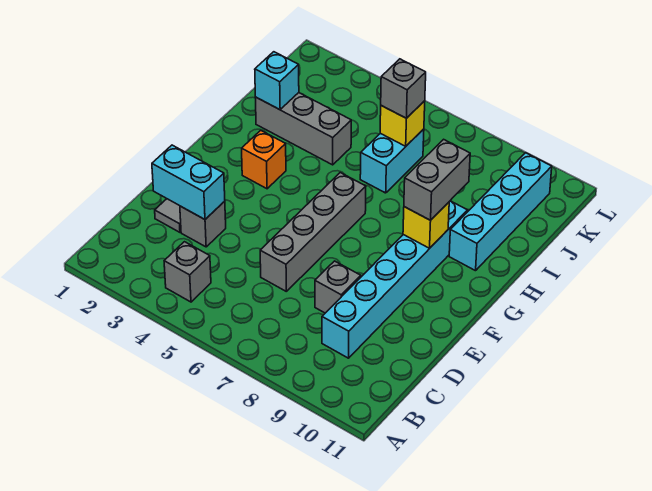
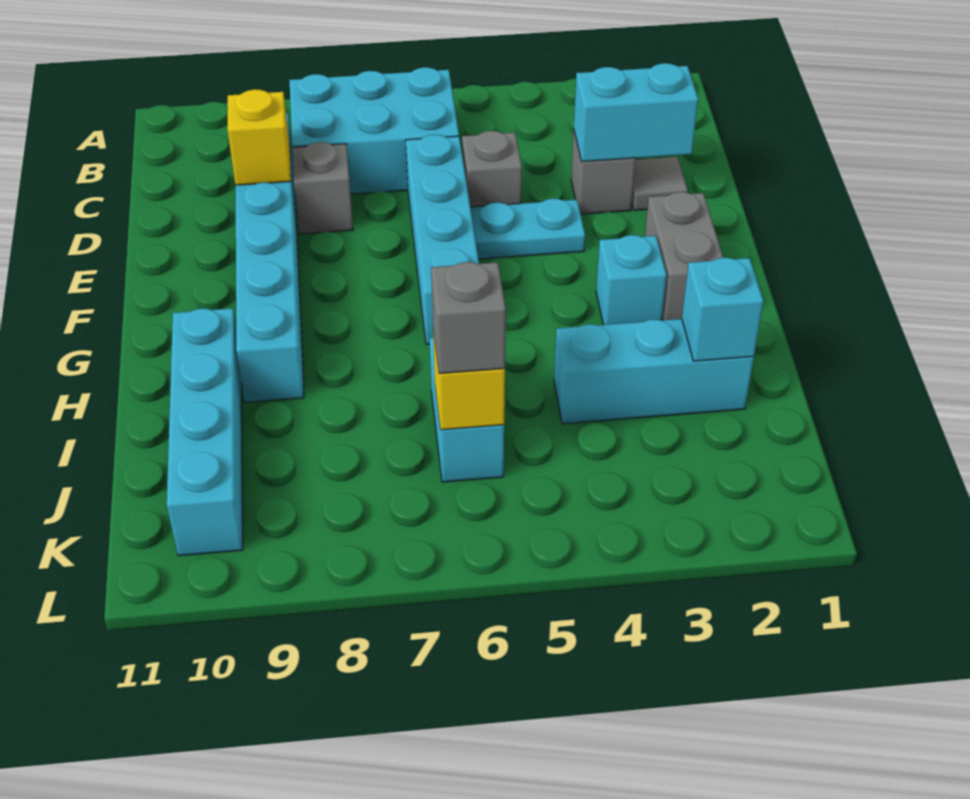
grey 1x1 brick [164,242,211,302] -> grey 1x1 brick moved to [462,131,522,207]
none -> cyan 2x3 brick [290,67,459,194]
grey 1x4 brick [260,173,366,291] -> cyan 1x4 brick [406,135,479,344]
none -> cyan 1x2 plate [470,199,585,259]
orange 1x1 brick [242,130,286,189] -> cyan 1x1 brick [596,235,667,325]
yellow 1x1 brick [403,202,449,248] -> yellow 1x1 brick moved to [228,89,291,185]
grey 1x2 brick [404,139,470,220] -> grey 1x2 brick moved to [645,192,723,320]
grey 1x3 brick [255,93,351,165] -> cyan 1x3 brick [554,319,754,424]

